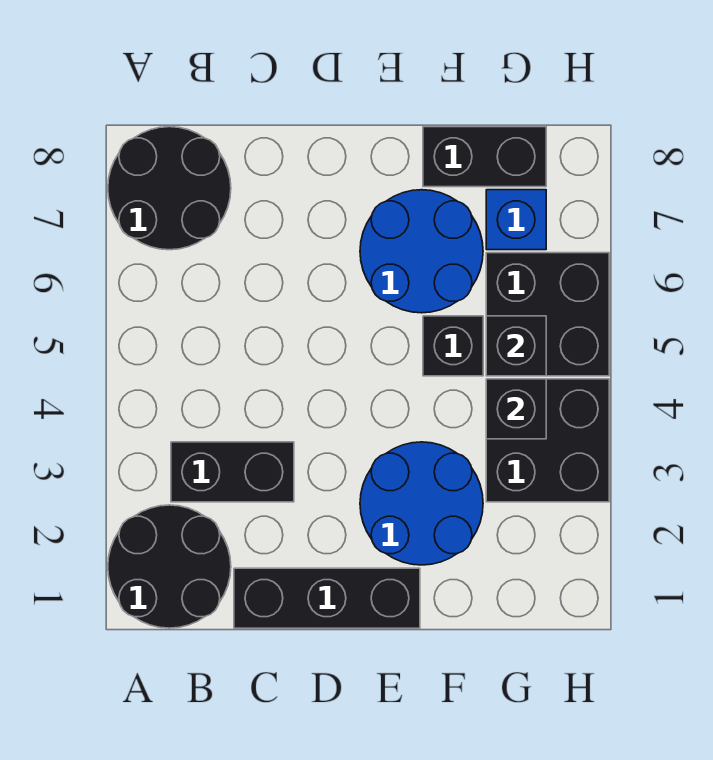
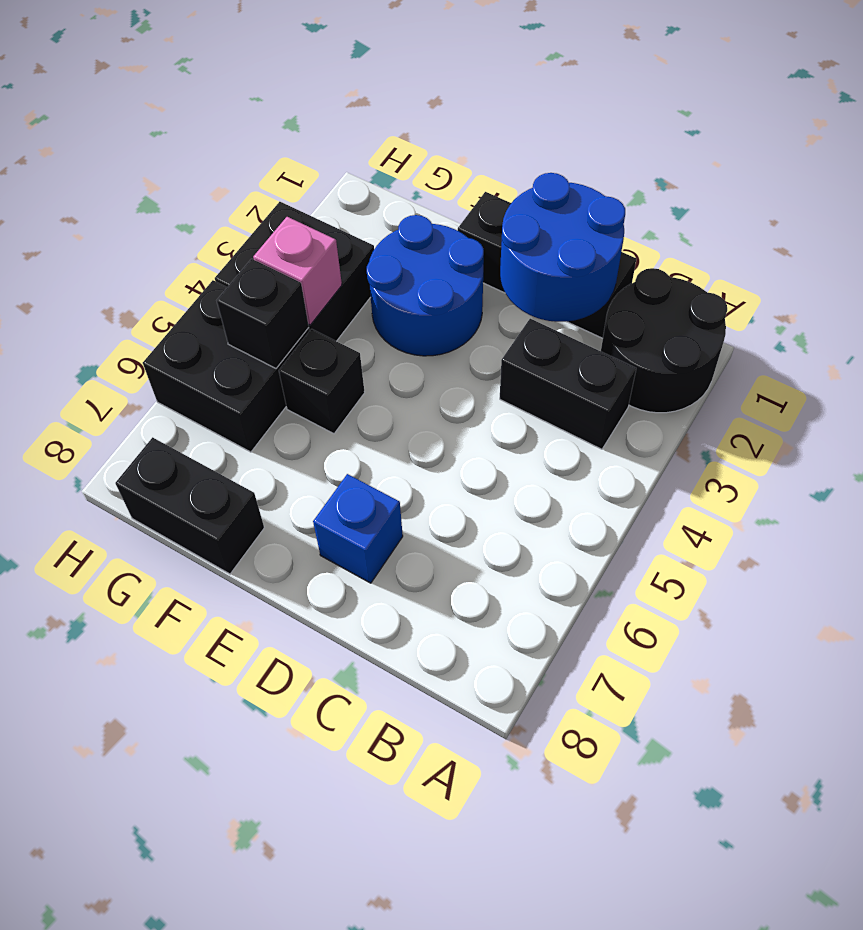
black 2x2 round brick [108,127,231,250] -> none
blue 2x2 round brick [360,190,483,313] -> blue 2x2 round brick moved to [500,173,625,322]
black 1x1 brick [486,379,546,439] -> pink 1x1 brick [253,217,342,325]
blue 1x1 brick [486,190,546,250] -> blue 1x1 brick moved to [313,474,403,583]

